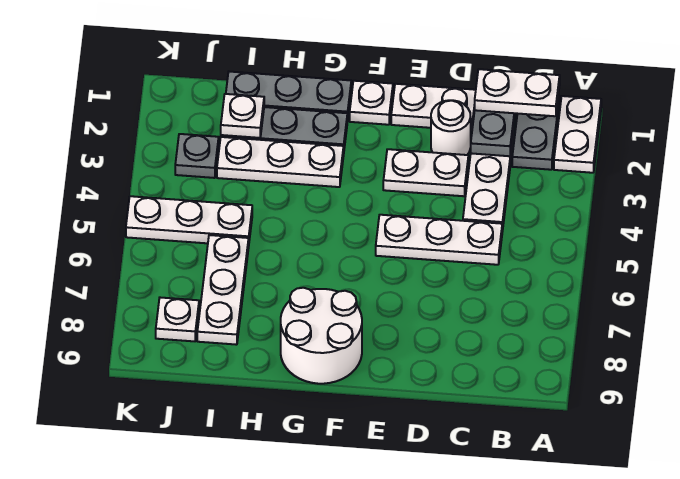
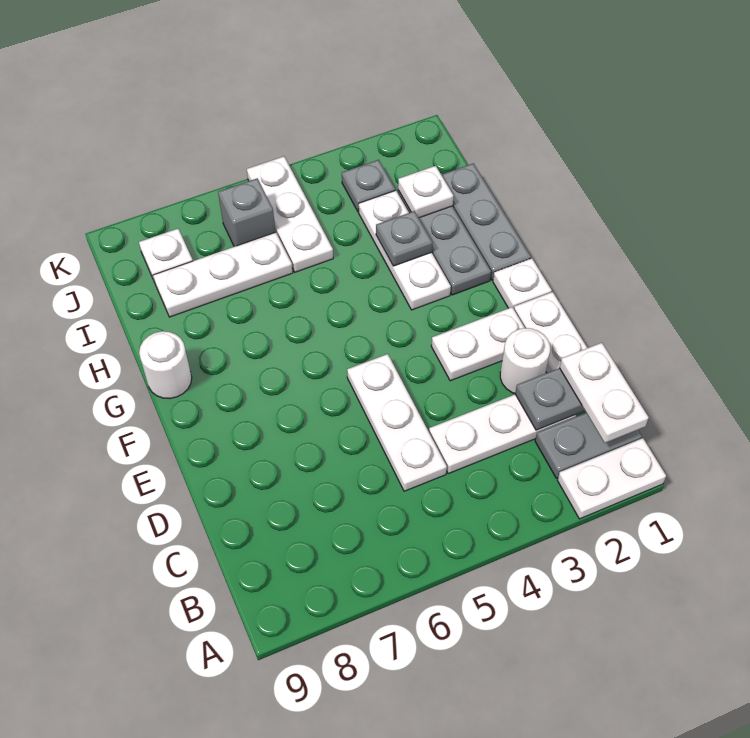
white 1x2 plate [383,149,468,196] -> white 1x2 plate turned to [431,307,525,381]
white 2x2 round brick [281,288,362,384] -> white 1x1 round brick [139,331,192,399]
none -> grey 1x1 plate [376,211,432,266]
none -> grey 1x1 brick [218,178,275,247]

